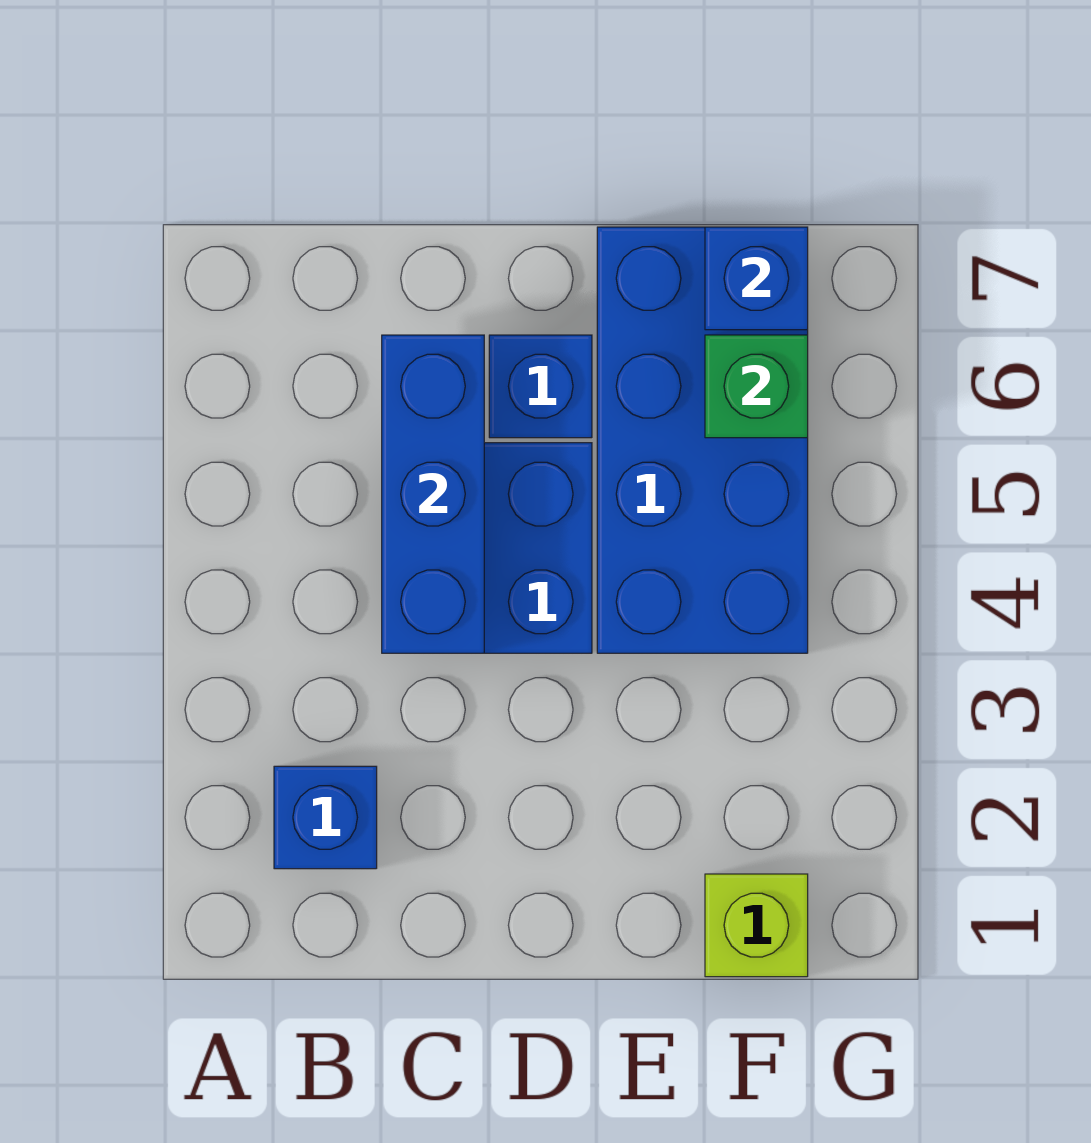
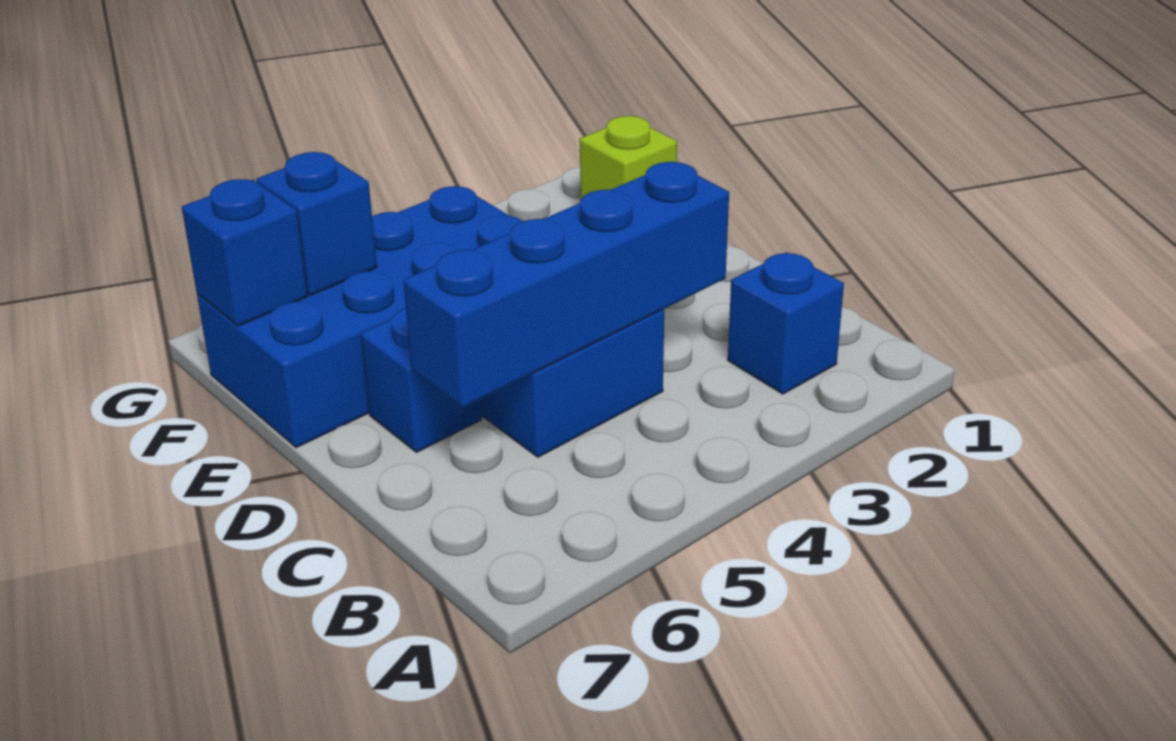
blue 1x3 brick [382,335,484,653] -> blue 1x4 brick [403,162,729,408]
green 1x1 brick [705,335,808,438] -> blue 1x1 brick [257,152,377,295]

